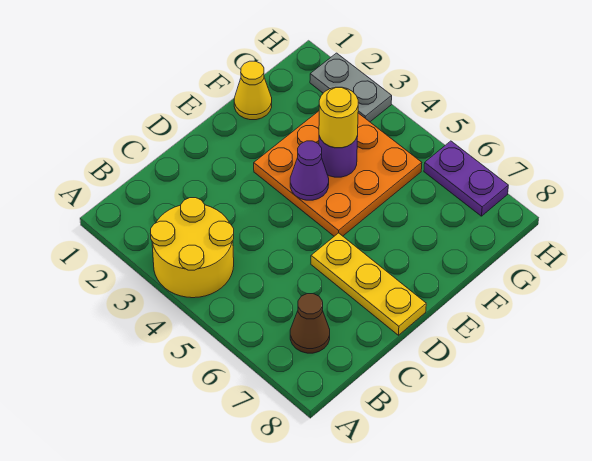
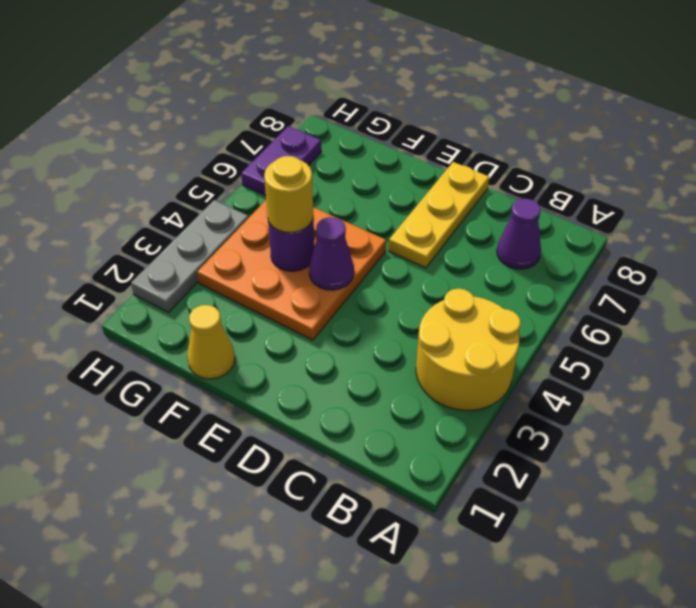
brown 1x1 cone [290,294,330,353] -> purple 1x1 cone [497,199,541,269]
grey 1x2 plate [310,53,392,122] -> grey 1x3 plate [131,200,249,312]

